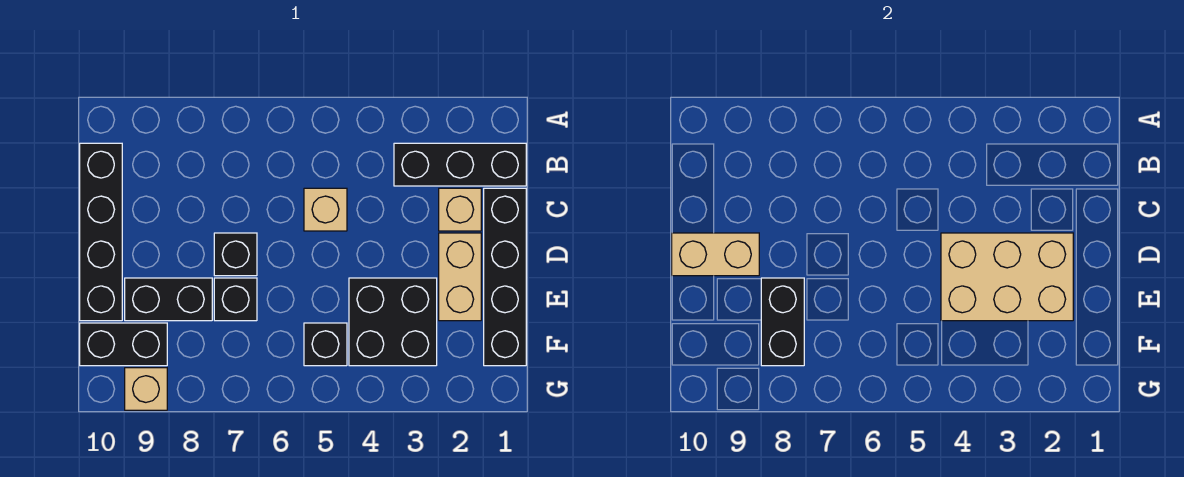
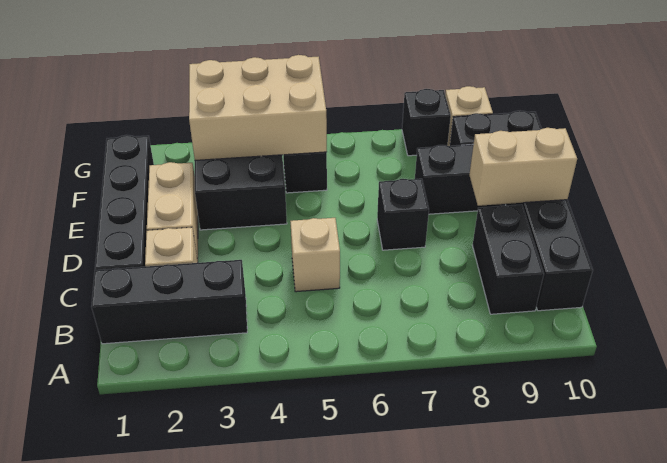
tan 2x3 brick [941,233,1073,321] -> tan 2x3 brick moved to [189,55,327,160]
black 1x1 brick [214,278,257,321] -> black 1x1 brick moved to [402,89,451,156]
black 1x2 brick [761,278,804,366] -> black 1x2 brick moved to [473,205,544,314]

